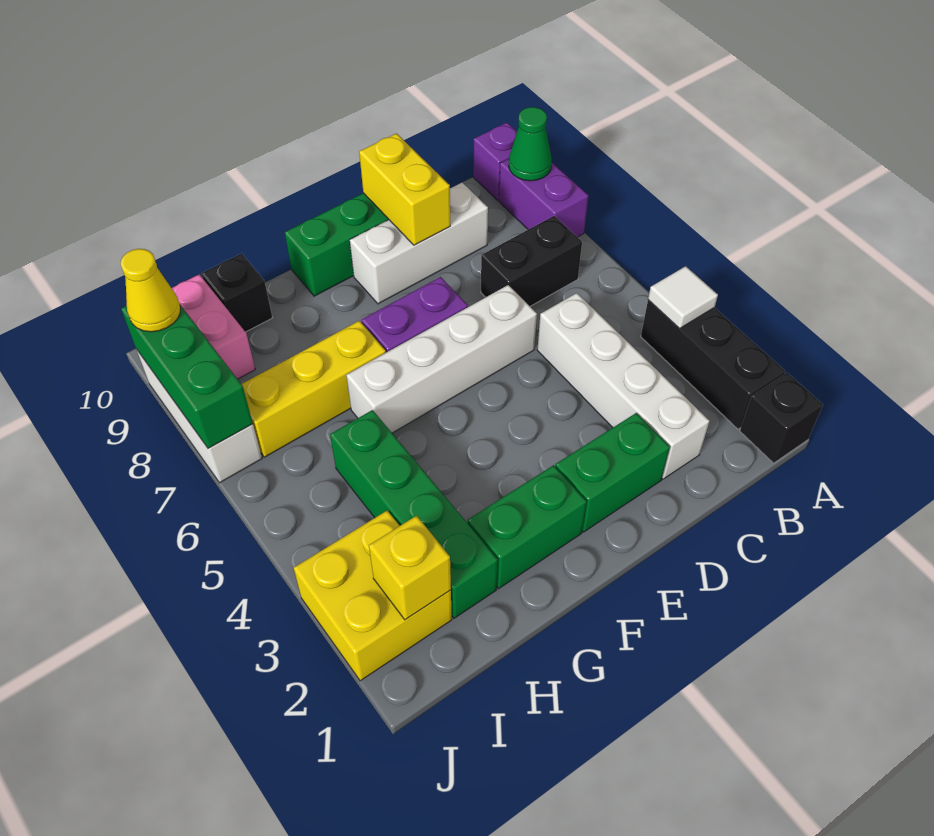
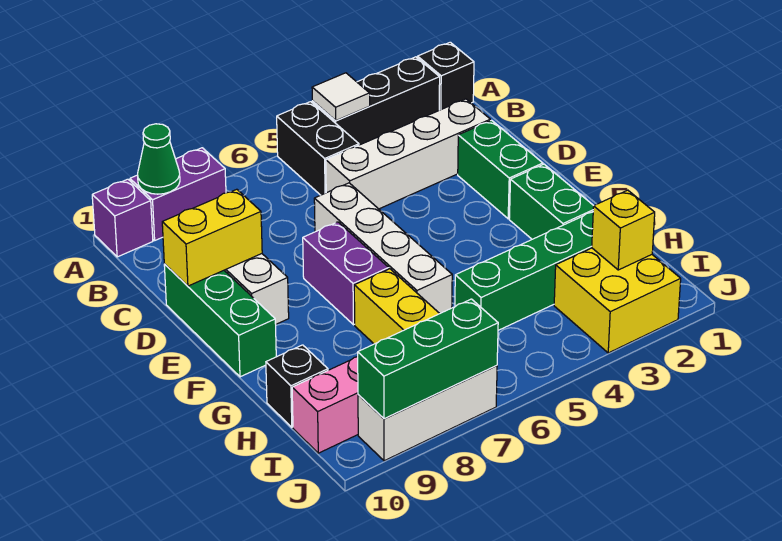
black 1x2 brick [481,216,582,306] -> black 1x2 brick moved to [277,102,359,195]
yellow 1x1 cone [121,249,180,332] -> none

